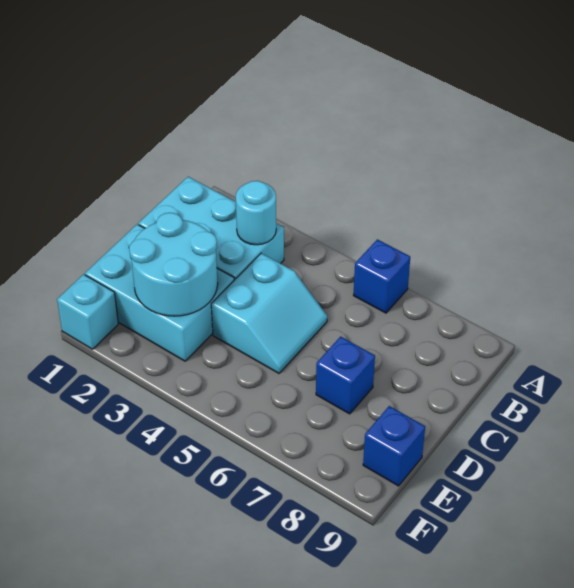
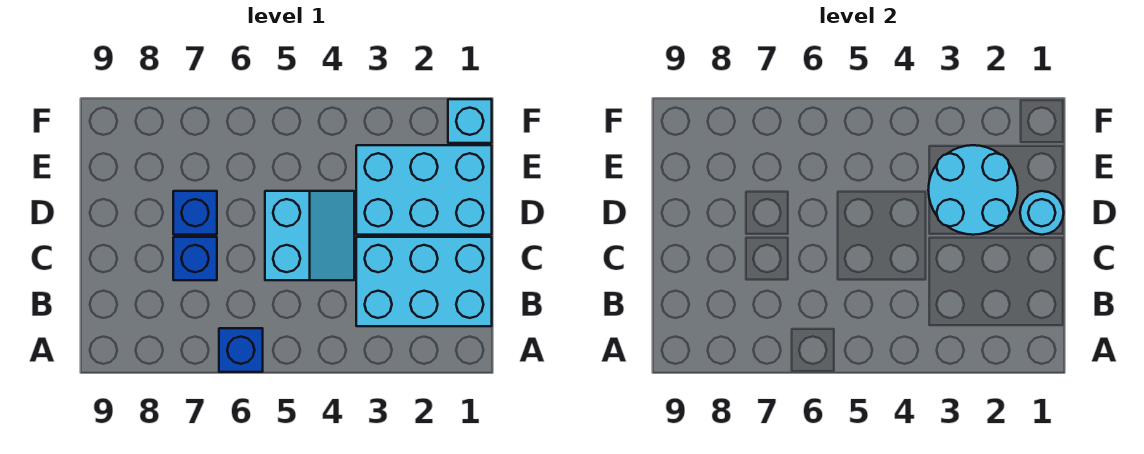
cyan 1x1 round brick [236,181,276,245] -> cyan 1x1 round brick moved to [1020,191,1064,235]
cyan 2x2 slope [211,253,327,373] -> cyan 2x2 slope turned to [265,191,354,280]
blue 1x1 brick [363,406,425,486] -> blue 1x1 brick moved to [173,237,217,280]

